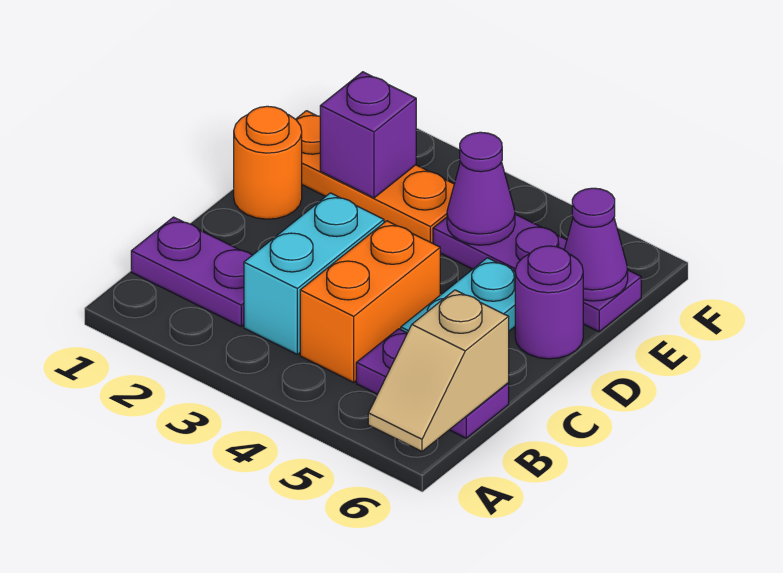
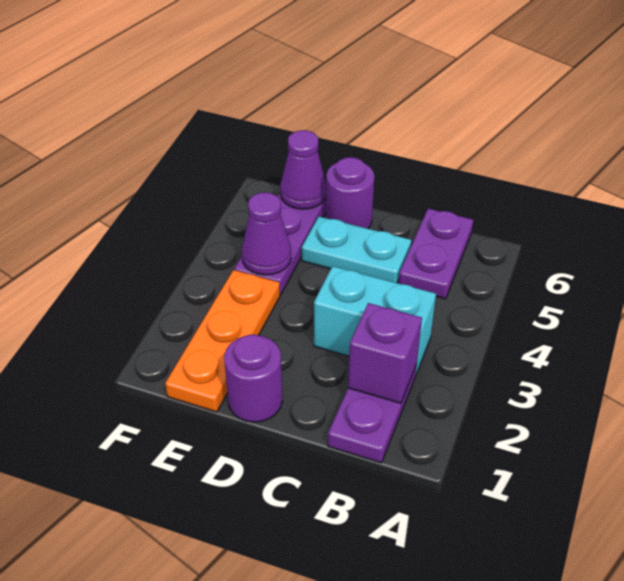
tan 1x2 slope [368,290,509,451] -> none
orange 1x2 brick [300,221,440,382] -> none
orange 1x1 round brick [234,106,302,219] -> purple 1x1 round brick [224,335,282,422]
purple 1x1 brick [320,72,416,198] -> purple 1x1 brick moved to [348,303,422,403]

